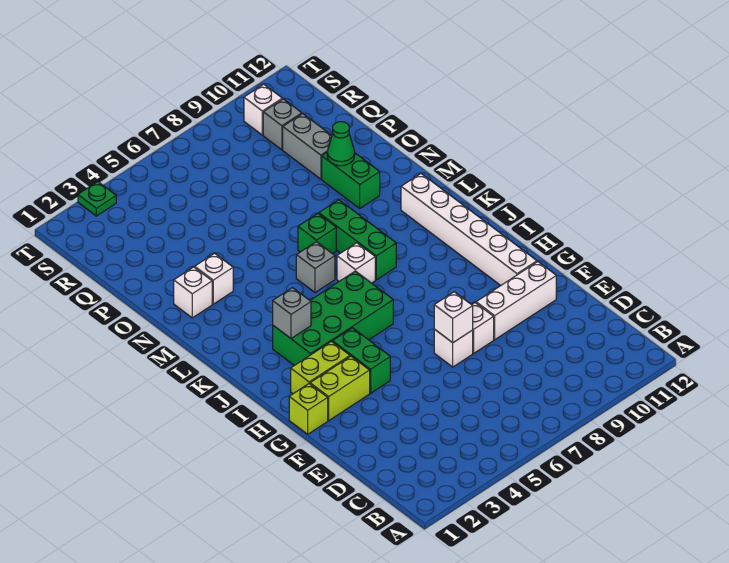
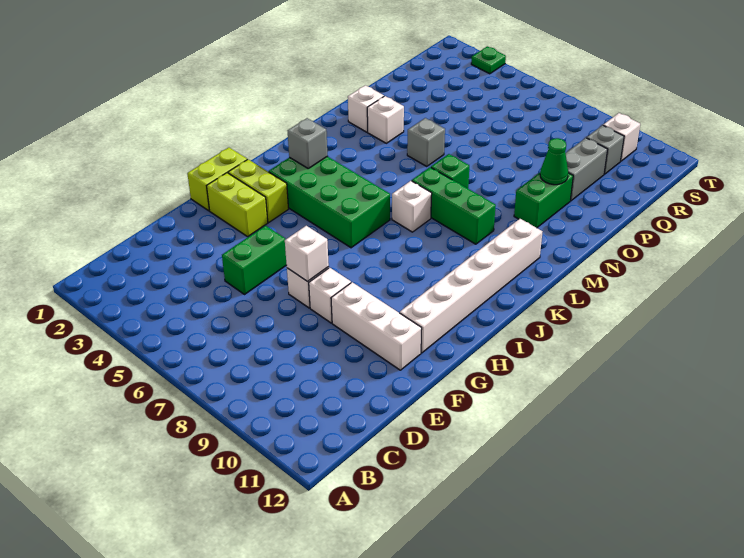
lime 1x1 brick [289,384,328,434] -> lime 1x2 brick [187,148,247,211]
green 1x2 brick [332,328,390,393] -> green 1x2 brick moved to [222,226,287,294]
green 1x3 brick [319,200,396,280] -> green 1x3 brick turned to [412,167,496,244]
grey 1x1 brick [296,242,335,292] -> grey 1x1 brick moved to [407,118,445,167]

